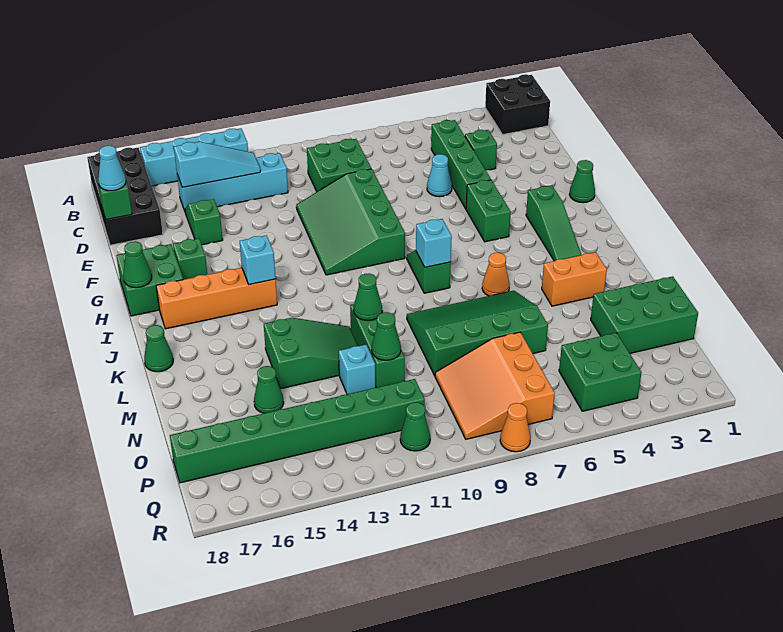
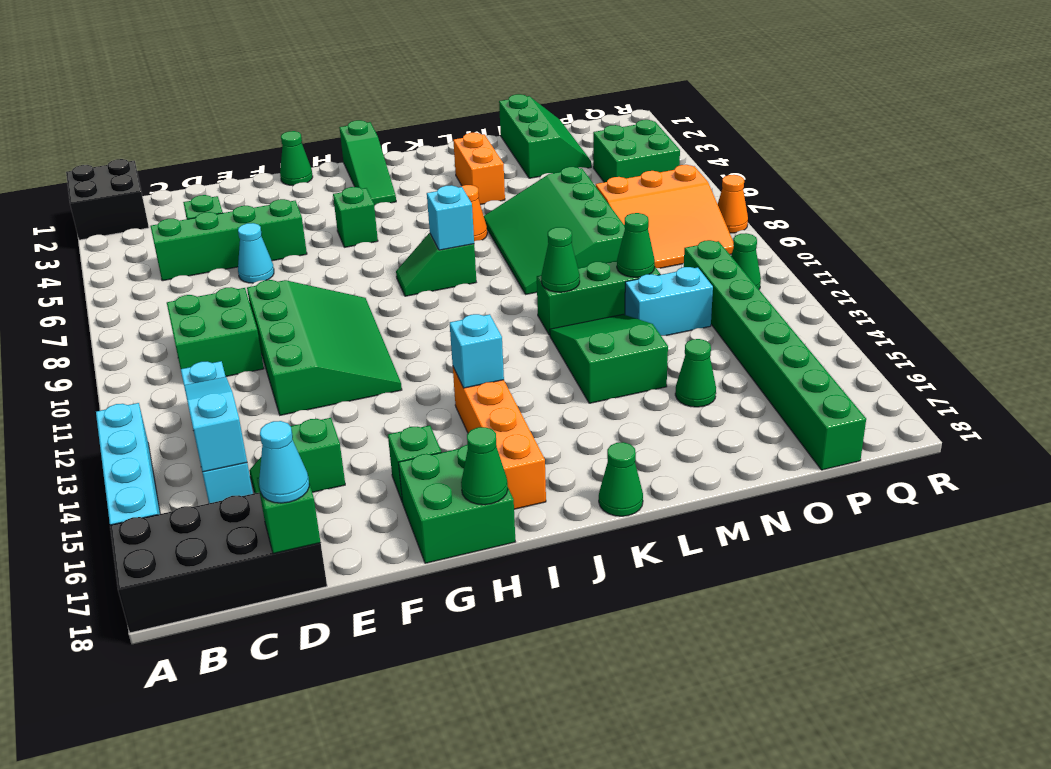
green 3x4 slope [296,169,405,275] -> green 3x4 slope turned to [247,280,402,415]
green 1x2 brick [466,180,511,242] -> green 1x1 brick [333,187,378,247]
green 1x3 slope [526,186,581,261] -> green 1x3 slope turned to [339,120,396,206]
green 2x3 brick [591,276,698,353] -> green 2x3 slope [499,94,591,178]
cyan 1x1 brick [339,345,376,394] -> cyan 1x2 brick [625,267,713,336]

